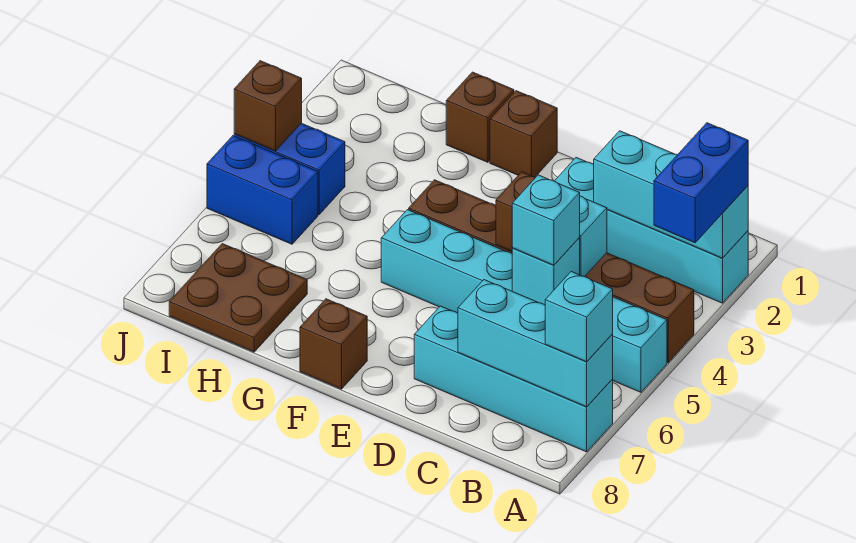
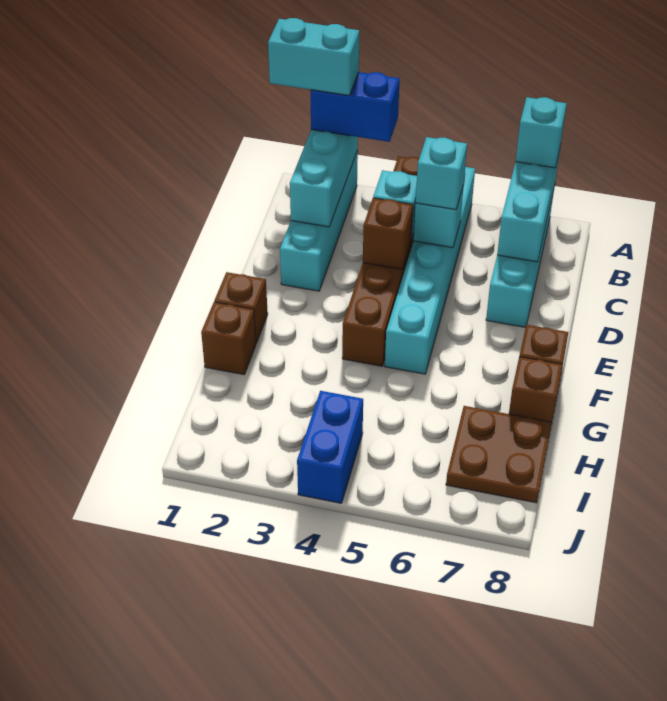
none -> cyan 1x2 brick [268,18,359,95]
blue 1x2 brick [207,136,318,244] -> none
brown 1x1 brick [234,61,302,151] -> brown 1x1 brick moved to [509,357,562,422]

